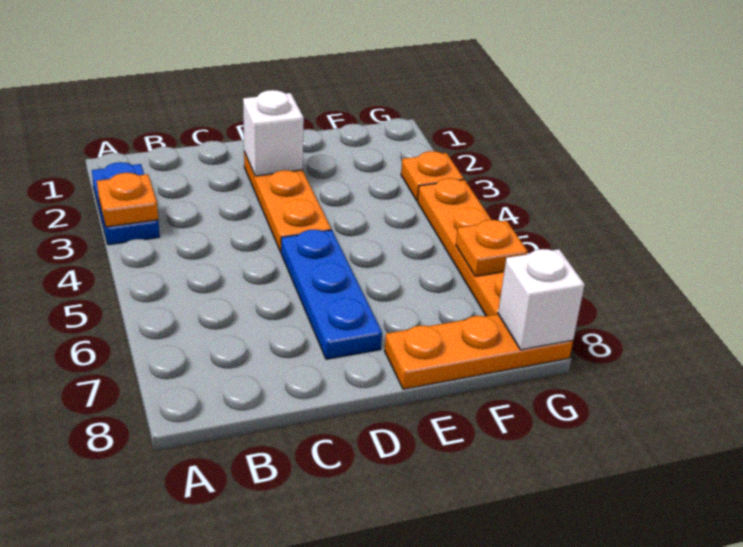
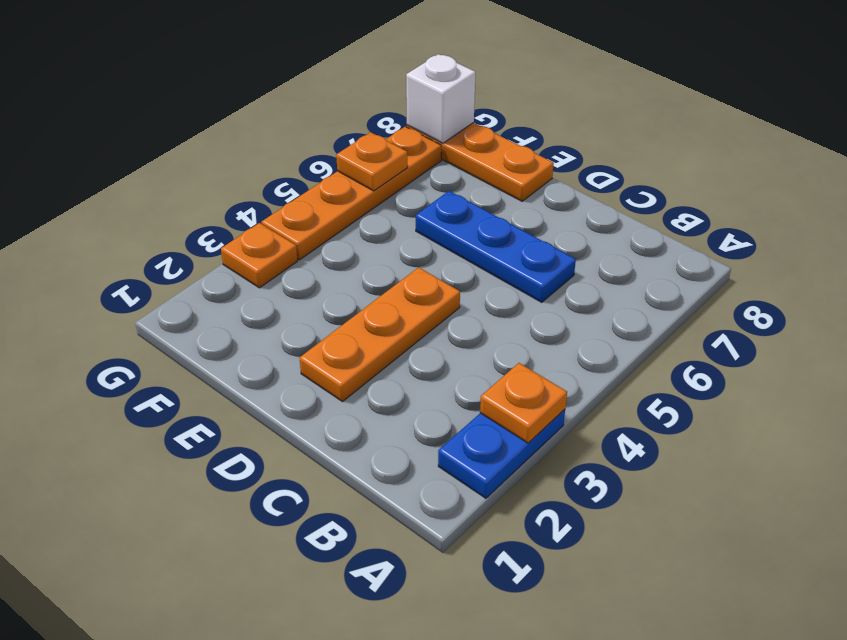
white 1x1 brick [243,90,304,176] -> none
blue 1x3 plate [281,230,382,359] -> blue 1x3 plate turned to [416,191,576,302]

